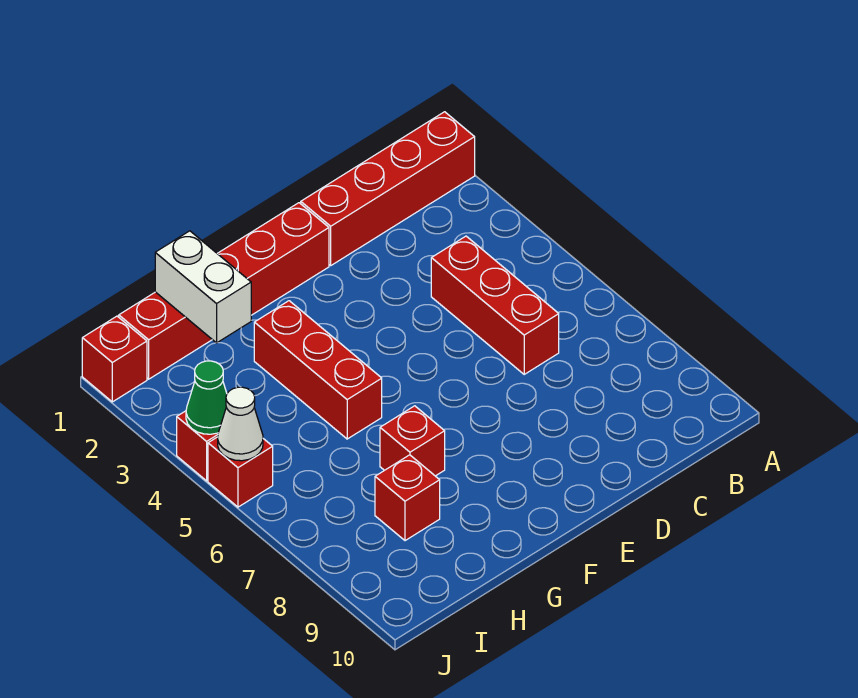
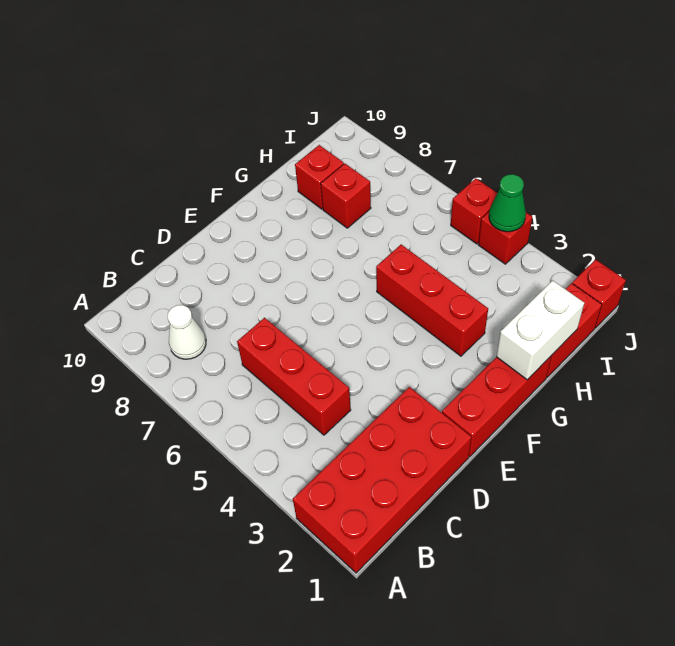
red 1x4 brick [301,112,475,265] -> red 2x4 brick [293,387,471,573]
red 1x1 brick [380,406,445,476] -> red 1x1 brick moved to [295,145,344,209]
white 1x2 brick [155,231,251,343] -> white 1x2 brick turned to [496,280,584,380]
white 1x1 cone [218,387,263,461] -> white 1x1 cone moved to [168,305,206,359]

